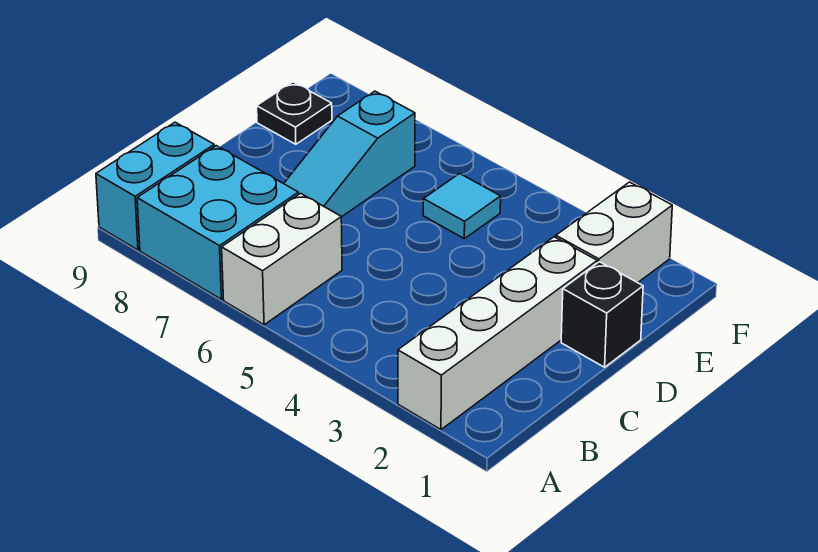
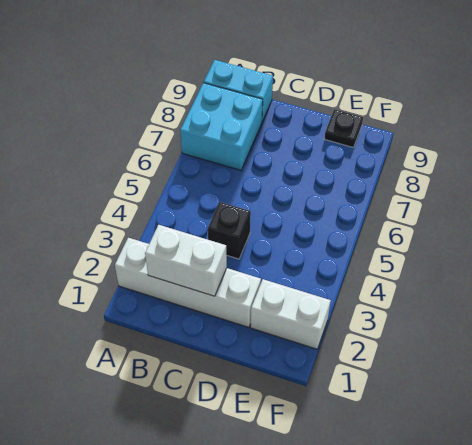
white 1x2 brick [222,193,342,325] -> white 1x2 brick moved to [145,225,227,296]
cyan 1x3 slope [284,91,415,217] -> none
black 1x1 brick [561,262,643,367] -> black 1x1 brick moved to [208,202,251,259]
cyan 1x1 tile [423,174,501,239] -> none

